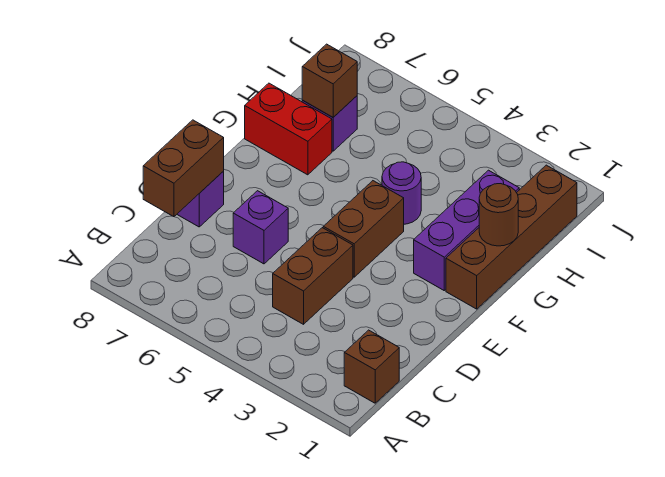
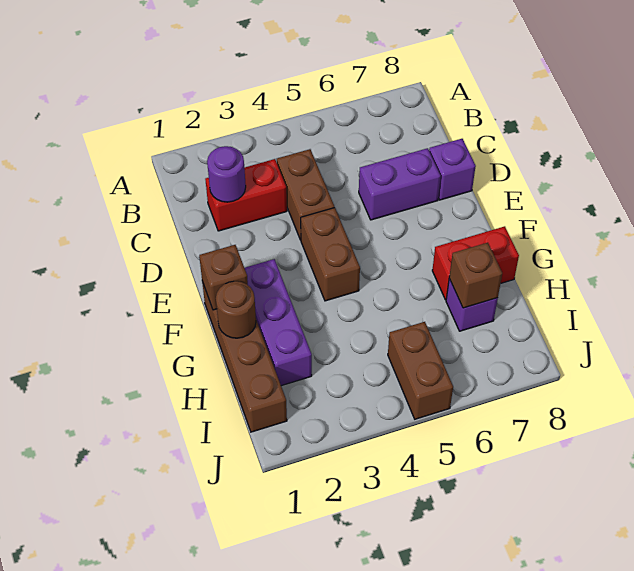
brown 1x1 brick [344,330,399,403] -> brown 1x1 brick moved to [199,245,248,310]
none -> red 1x2 brick [205,159,287,231]
brown 1x2 brick [143,120,224,217] -> brown 1x2 brick moved to [388,322,453,419]
purple 1x1 brick [233,191,288,264] -> purple 1x2 brick [359,148,441,220]
purple 1x1 round brick [382,162,421,224] -> purple 1x1 round brick moved to [207,146,246,202]

